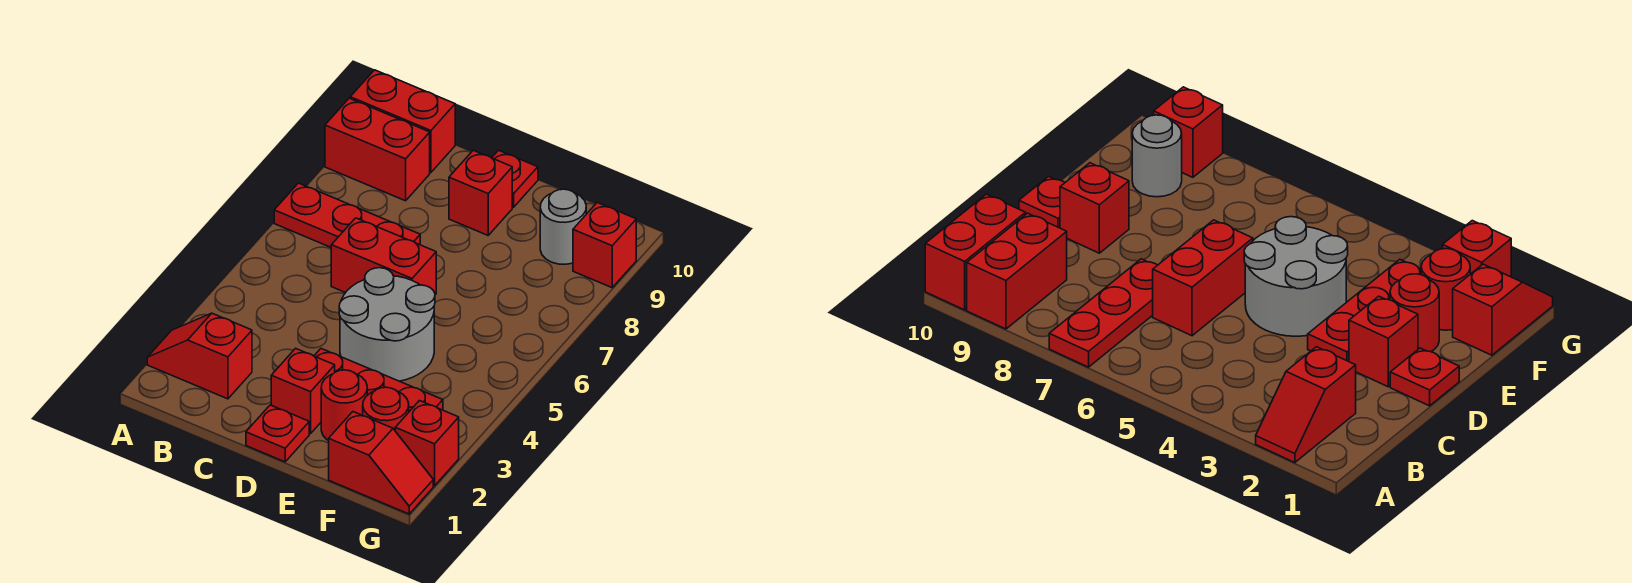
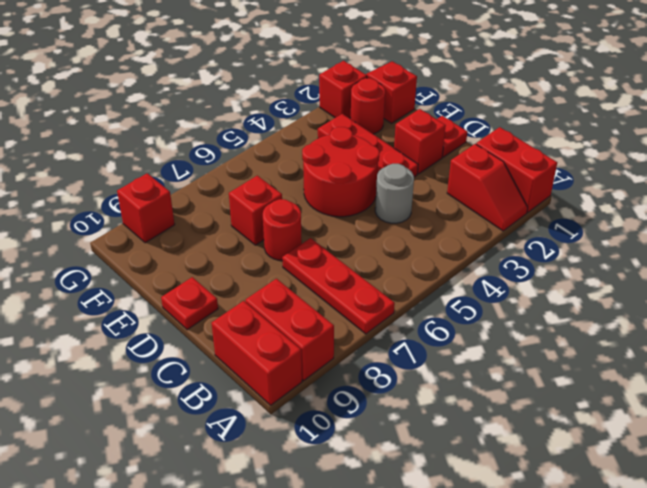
red 1x2 brick [331,218,436,295] -> red 1x2 brick moved to [476,127,557,212]
grey 2x2 round brick [339,268,435,381] -> red 2x2 round brick [302,127,379,217]
red 1x1 brick [449,150,512,235] -> red 1x1 brick moved to [229,176,282,245]
red 1x1 round brick [321,370,367,441] -> red 1x1 round brick moved to [263,199,302,261]
grey 1x1 round brick [540,189,586,264] -> grey 1x1 round brick moved to [375,164,414,223]

